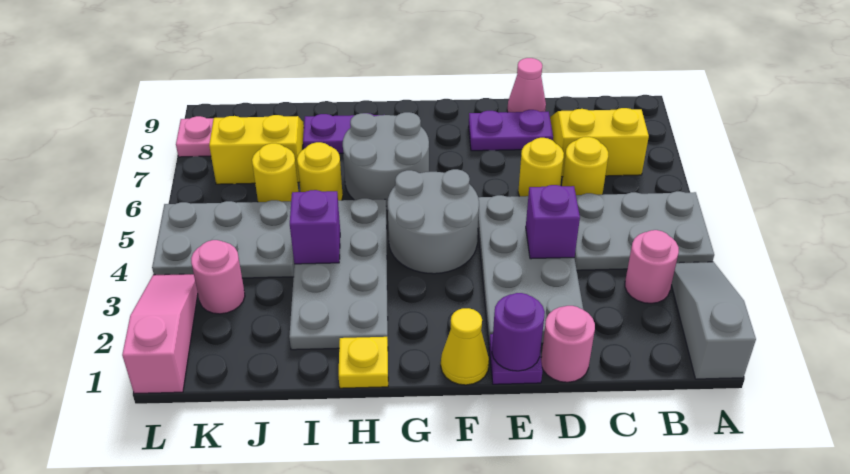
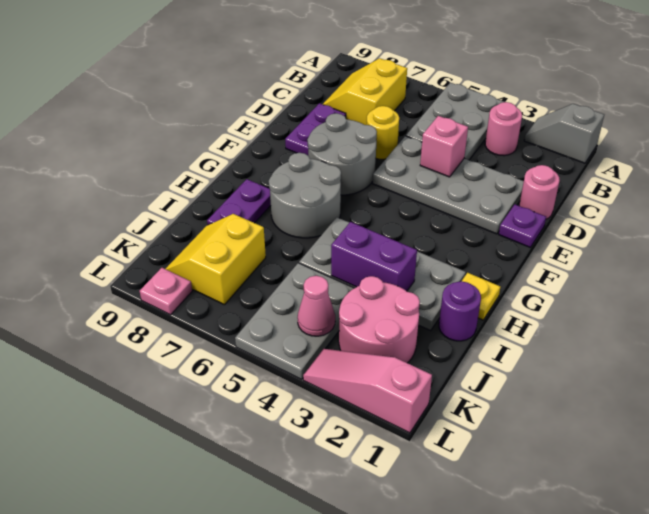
grey 1x3 slope [671,262,756,379] -> grey 1x2 slope [524,104,604,163]
yellow 1x1 round brick [562,137,608,195] -> none
purple 1x1 brick [526,185,580,259] -> pink 1x1 brick [420,116,468,177]
pink 1x1 cone [507,58,546,112] -> pink 1x1 cone moved to [298,276,335,336]
purple 1x1 round brick [492,293,545,371] -> purple 1x1 round brick moved to [439,281,481,341]
yellow 1x1 cone [441,308,489,385] -> none
grey 2x2 round brick [388,169,479,274] -> grey 2x2 round brick moved to [308,113,377,195]
purple 1x1 brick [290,190,340,264] -> purple 1x2 brick [331,222,417,291]
yellow 1x1 round brick [297,142,343,200] -> none
yellow 1x1 round brick [252,143,298,202] -> none
pink 1x1 round brick [191,240,245,314] -> pink 2x2 round brick [339,276,420,363]

